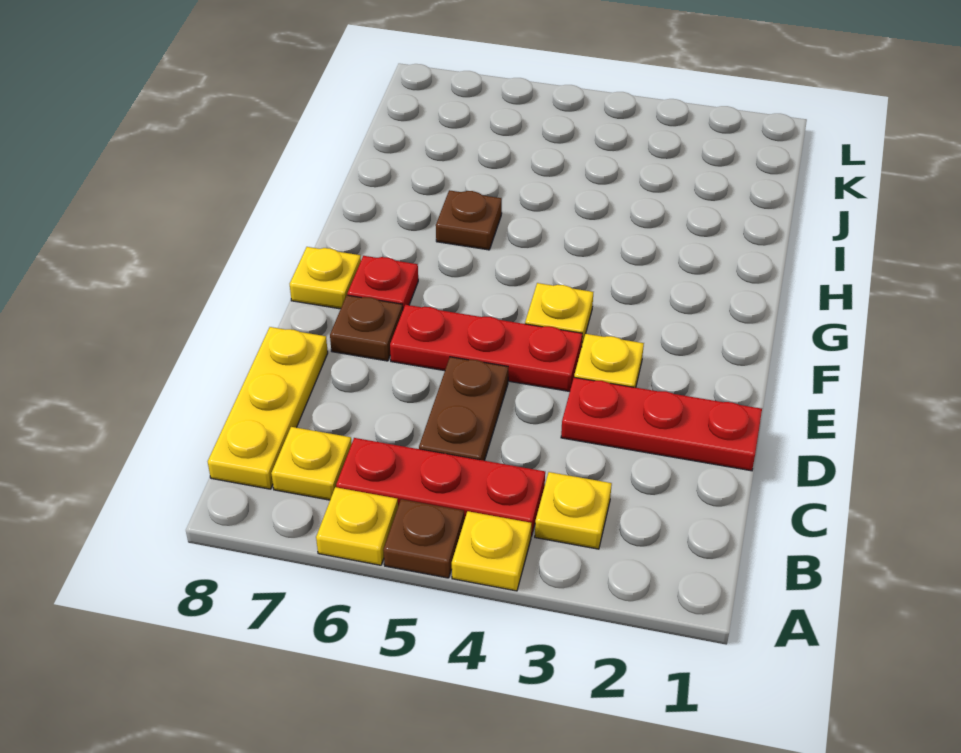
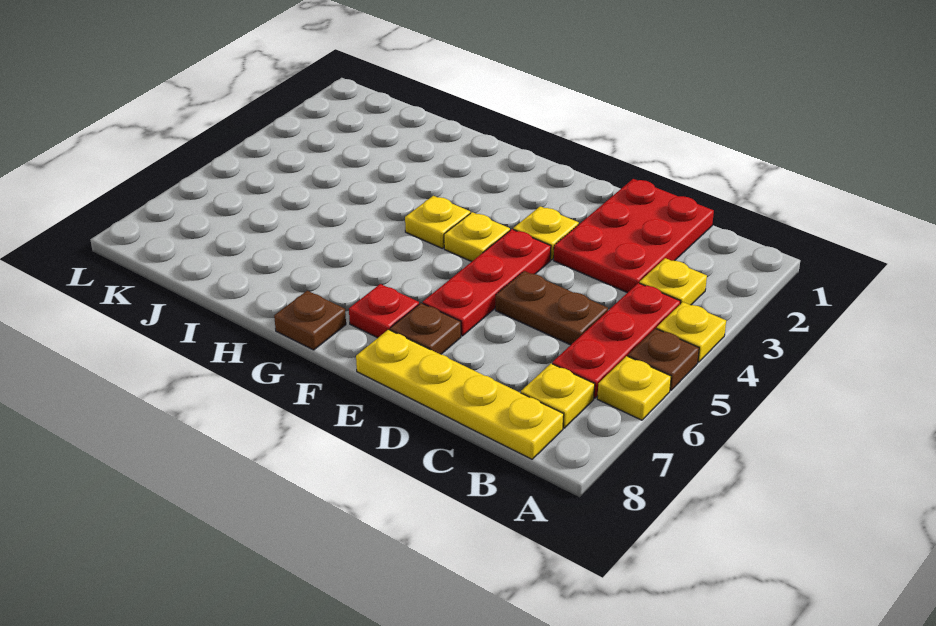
yellow 1x3 plate [208,327,328,489] -> yellow 1x4 plate [356,330,564,459]
red 1x3 plate [561,377,762,471] -> red 2x3 plate [554,179,714,293]
yellow 1x1 plate [290,247,361,309] -> yellow 1x1 plate moved to [405,196,470,248]
brown 1x1 plate [436,190,502,250] -> brown 1x1 plate moved to [274,291,346,350]

